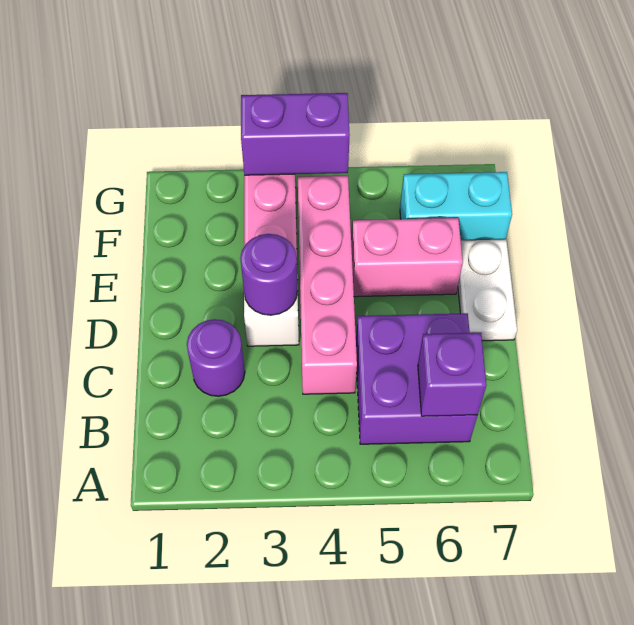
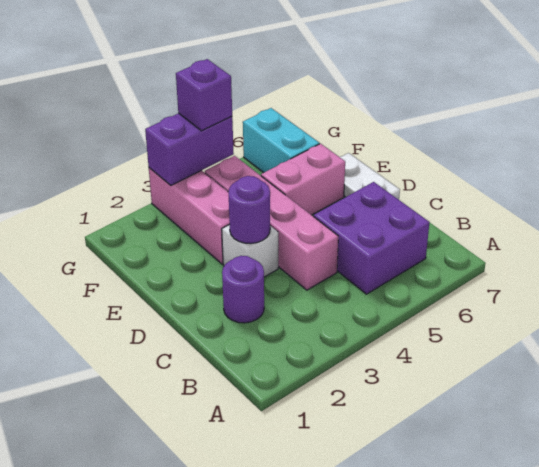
purple 1x1 brick [418,333,486,416] -> purple 1x1 brick moved to [176,59,232,131]
cyan 1x2 brick [400,172,512,240] -> cyan 1x2 brick turned to [243,108,319,173]

